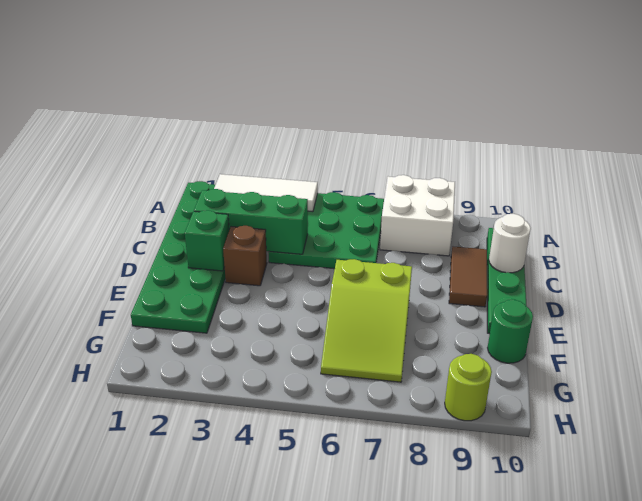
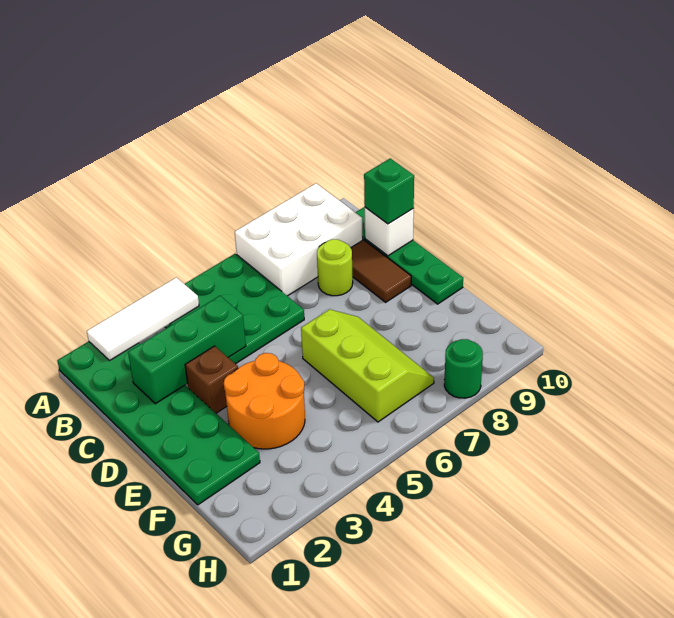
white 2x2 brick [380,175,455,256] -> white 2x3 brick [235,183,363,296]
white 1x1 round brick [489,214,531,273] -> white 1x1 brick [365,207,414,256]
green 1x1 brick [185,210,229,271] -> green 1x1 brick moved to [364,158,414,224]
none -> orange 2x2 round brick [224,353,305,449]
lime 2x3 slope [321,259,412,382] -> lime 2x3 slope turned to [301,309,434,422]
green 1x1 round brick [488,300,533,363] -> green 1x1 round brick moved to [444,339,483,398]
lime 1x1 round brick [445,354,492,421] -> lime 1x1 round brick moved to [317,239,353,296]

